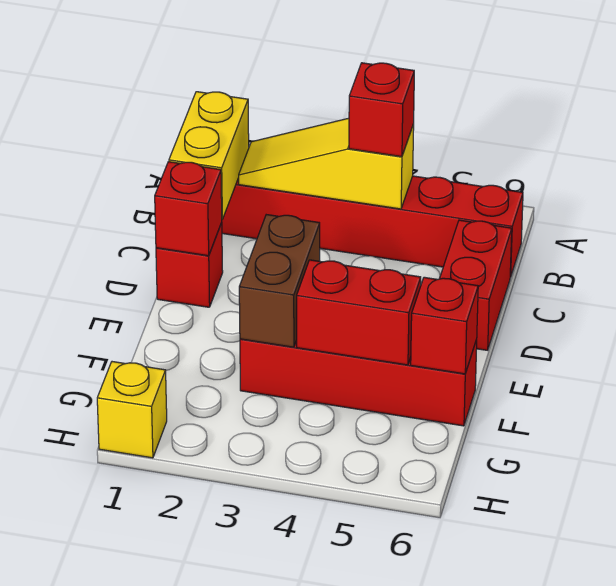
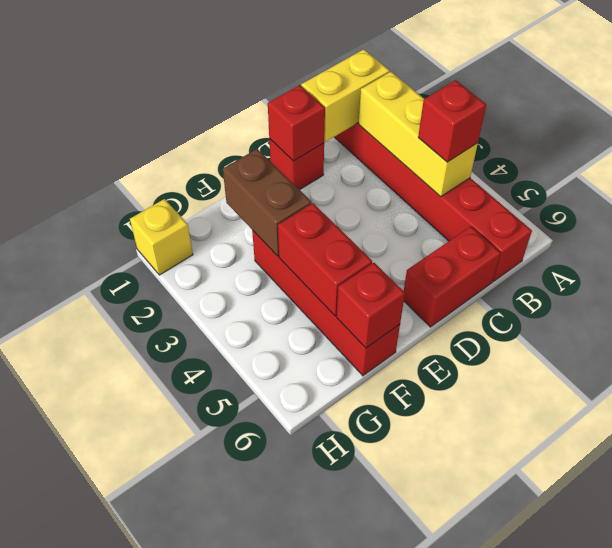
yellow 1x3 slope [239,118,414,209] -> yellow 1x3 brick [359,72,478,197]
brown 1x2 brick [239,215,320,347] -> brown 1x2 brick turned to [223,149,312,256]

